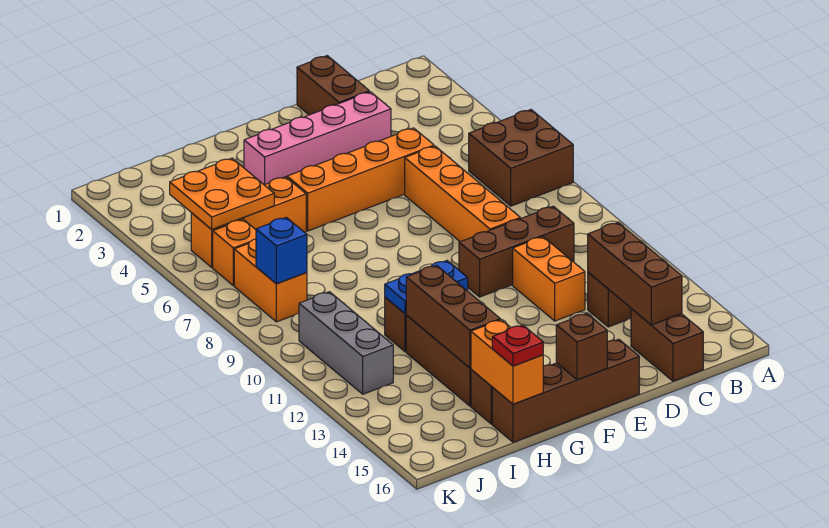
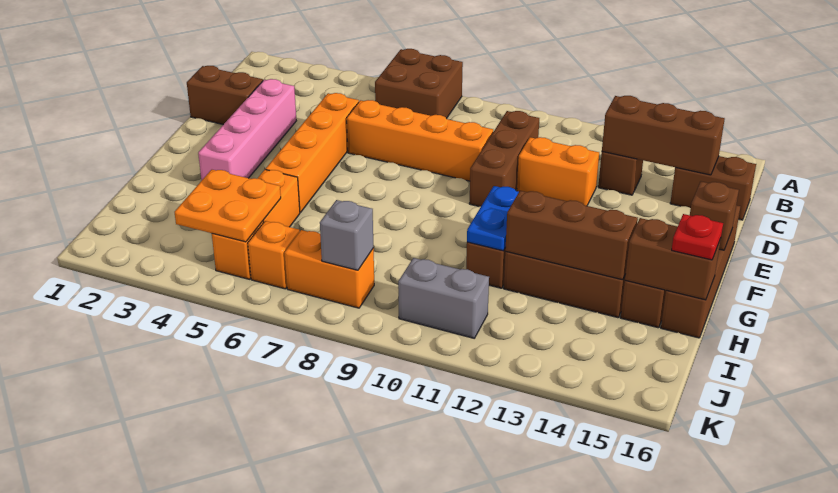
orange 1x2 brick [471,320,543,404] -> brown 1x2 brick [625,218,721,300]
blue 1x1 brick [256,217,307,284] -> grey 1x1 brick [320,200,373,270]
grey 1x3 brick [299,292,393,394] -> grey 1x2 brick [398,258,489,338]

